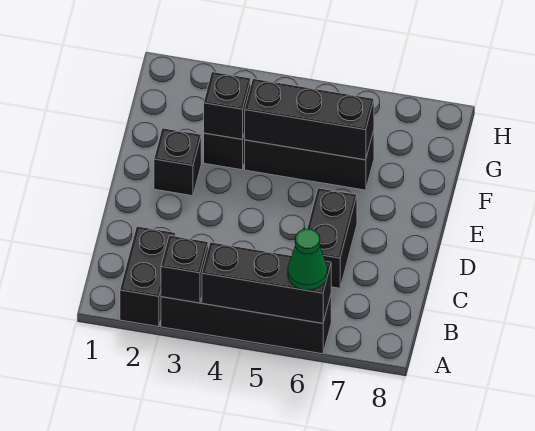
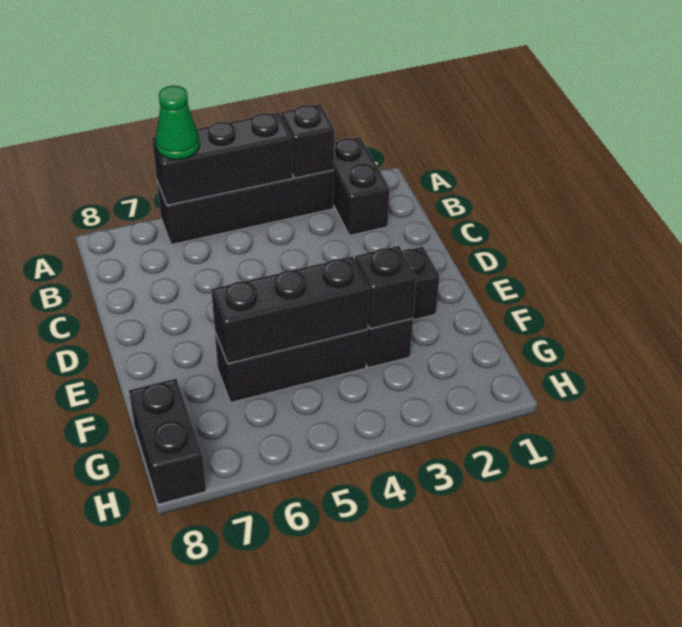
black 1x2 brick [307,188,357,288] -> black 1x2 brick moved to [129,379,206,504]

